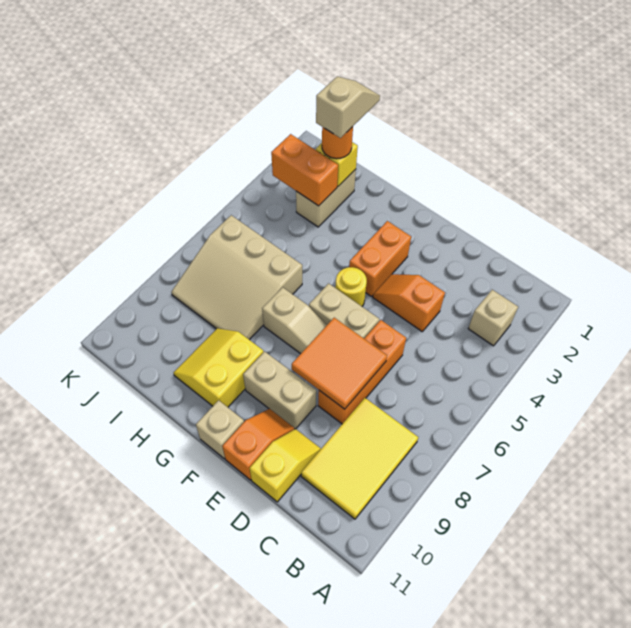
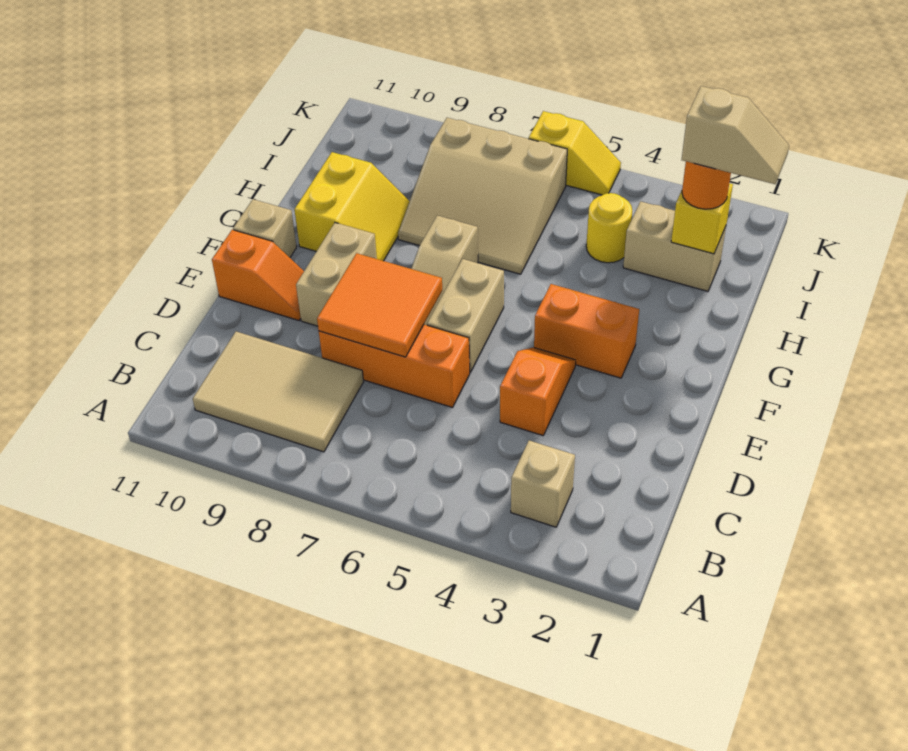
yellow 2x3 tile [301,398,418,519] -> tan 2x3 tile [193,332,363,452]
yellow 1x2 slope [250,429,321,502] -> yellow 1x2 slope moved to [529,111,621,195]
yellow 1x1 round brick [335,267,367,306] -> yellow 1x1 round brick moved to [586,193,632,263]
yellow 2x2 slope [174,328,263,407] -> yellow 2x2 slope turned to [294,152,410,261]
tan 3x3 slope [171,215,302,340] -> tan 3x3 slope turned to [398,118,567,274]
orange 1x2 brick [271,134,338,206] -> none

